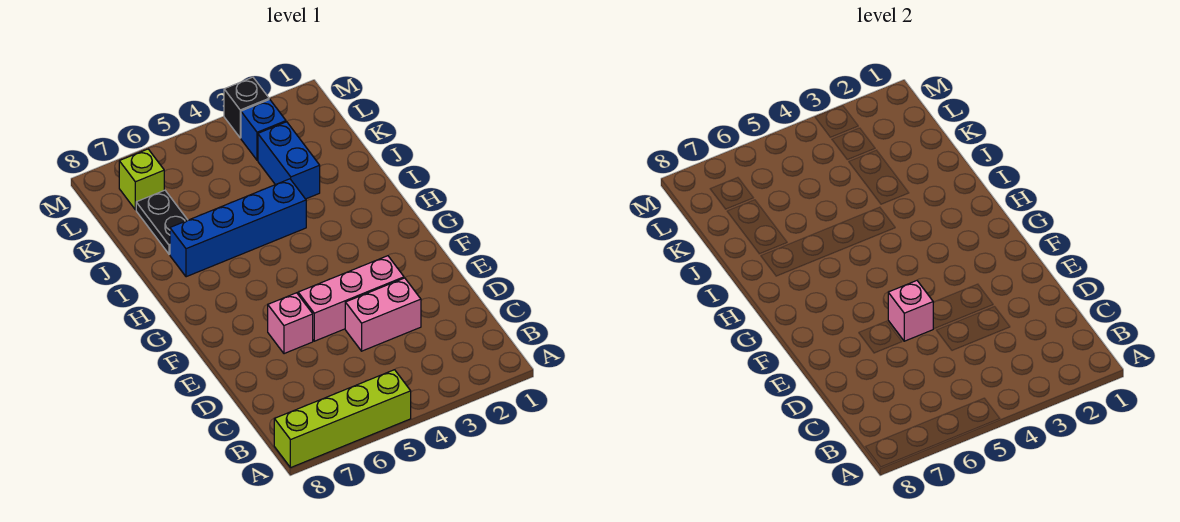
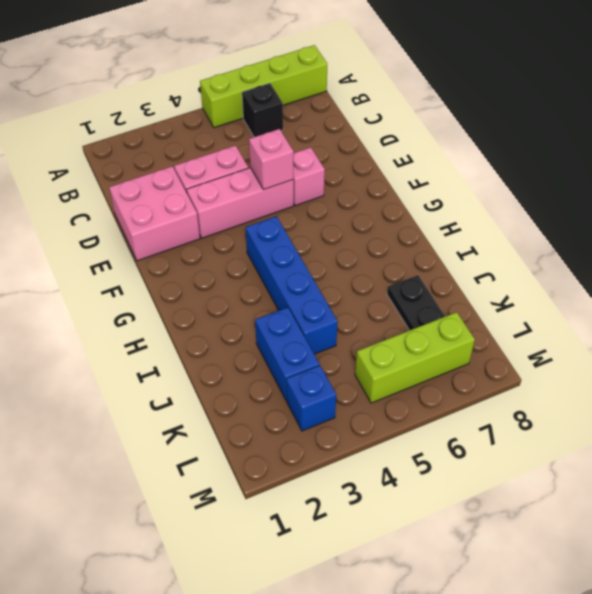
none -> pink 2x2 brick [109,166,200,261]
blue 1x4 brick [170,179,306,277] -> blue 1x4 brick turned to [246,216,338,354]
lime 1x1 brick [119,149,164,210] -> lime 1x3 brick [355,312,475,403]
black 1x1 brick [224,77,269,138] -> black 1x1 brick moved to [242,83,283,137]

